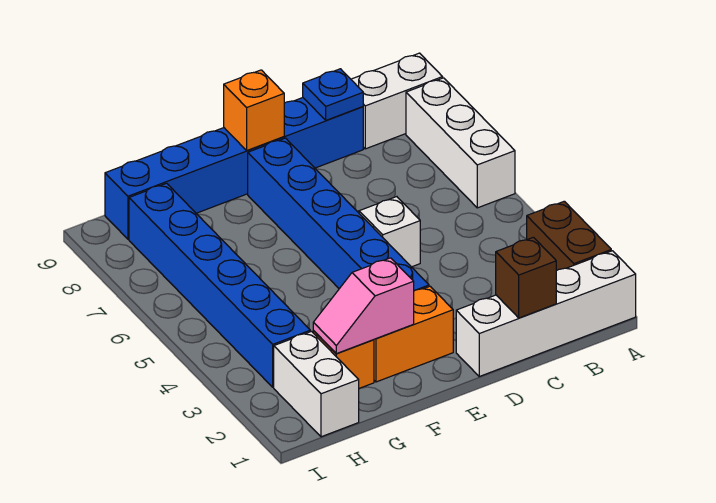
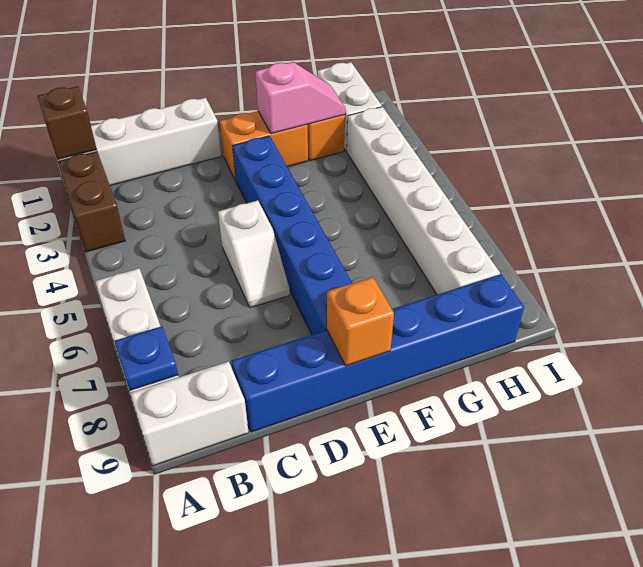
brown 1x1 brick [496,237,556,318] -> brown 1x1 brick moved to [38,86,97,160]
blue 1x1 plate [303,69,363,120] -> blue 1x1 plate moved to [114,326,178,391]
blue 1x6 brick [129,183,310,387] -> white 1x6 brick [347,107,500,295]

